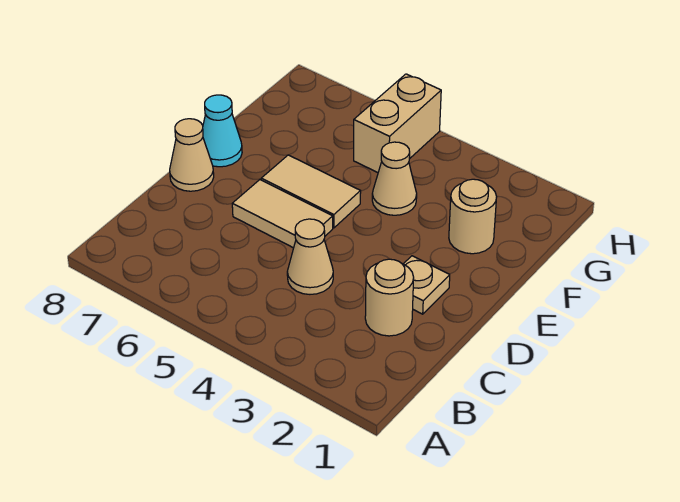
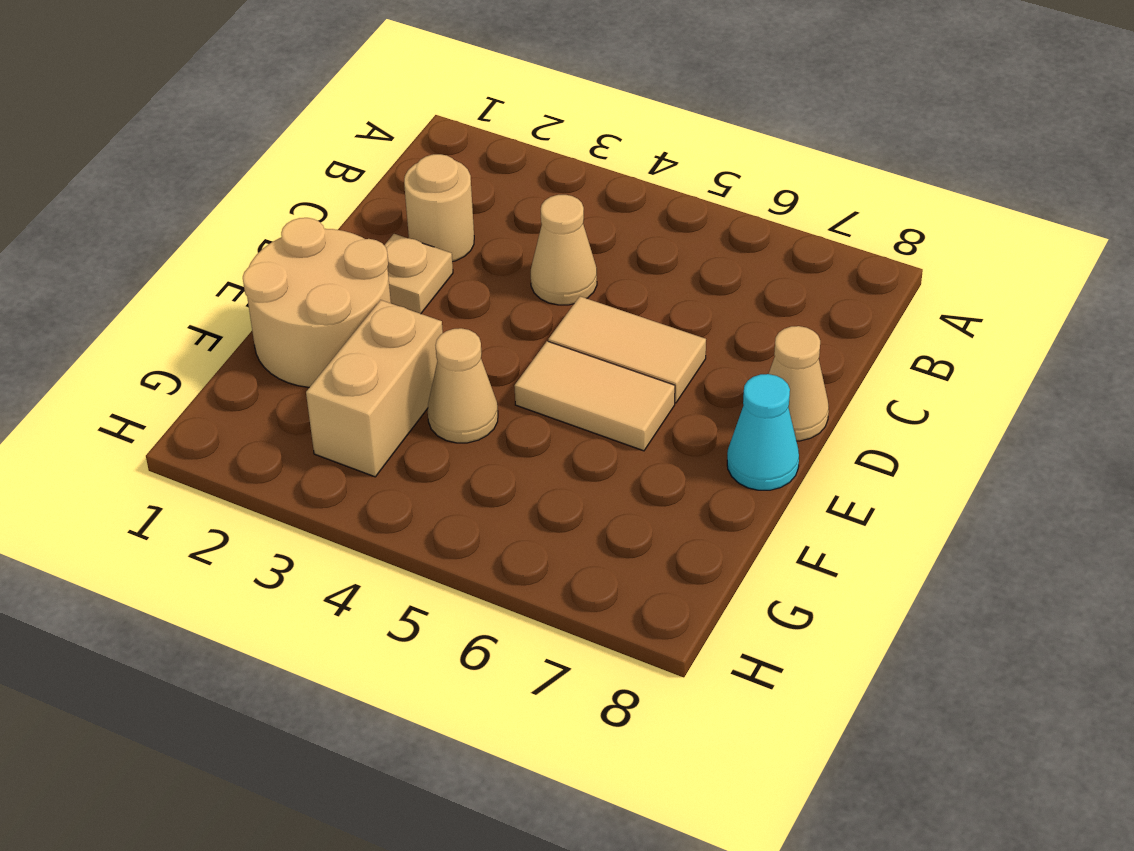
tan 1x1 round brick [449,179,497,254] -> tan 2x2 round brick [243,218,391,387]
tan 1x2 brick [354,74,441,173] -> tan 1x2 brick moved to [306,300,443,477]

